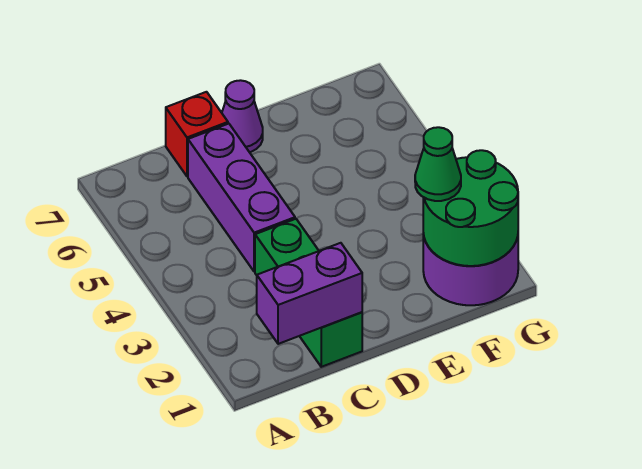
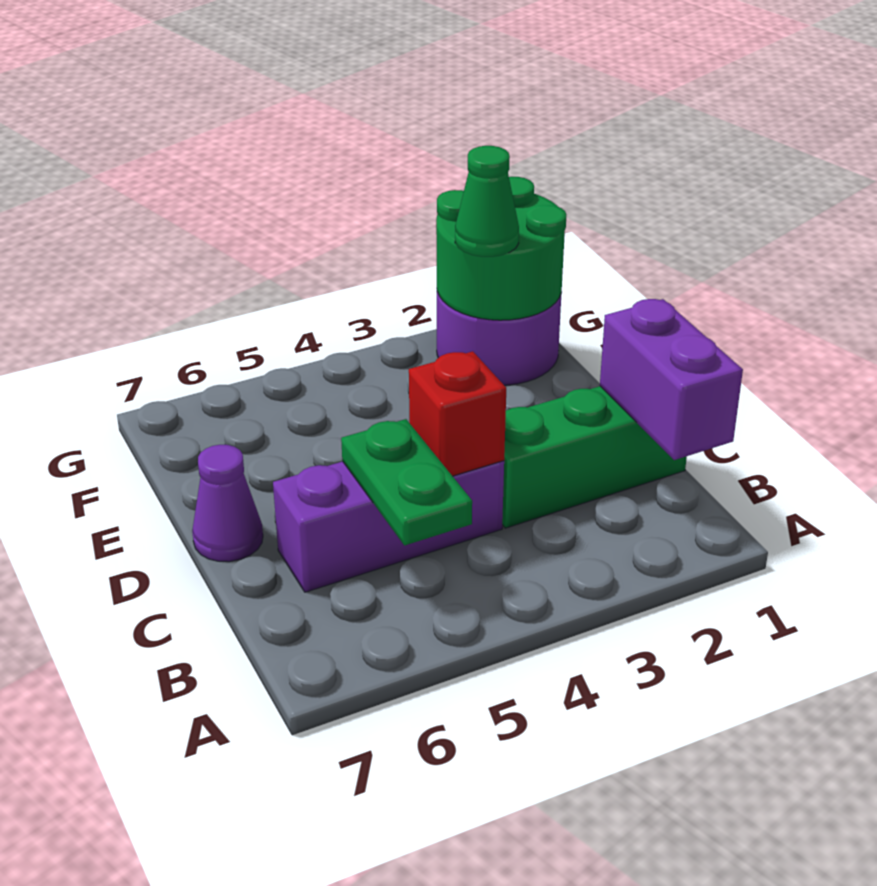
none -> green 1x2 plate [341,419,472,545]
red 1x1 brick [166,92,228,176] -> red 1x1 brick moved to [409,351,506,476]

